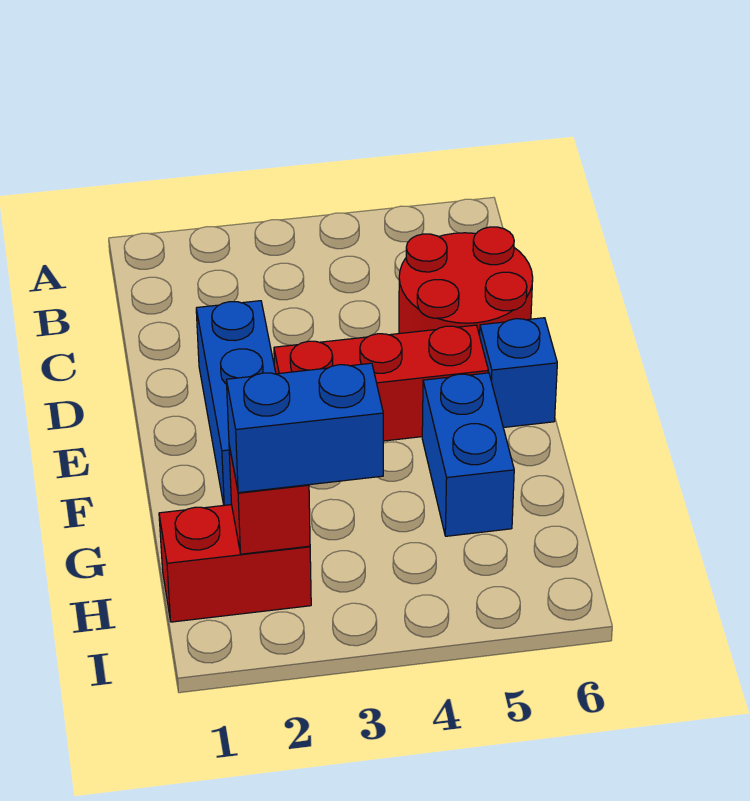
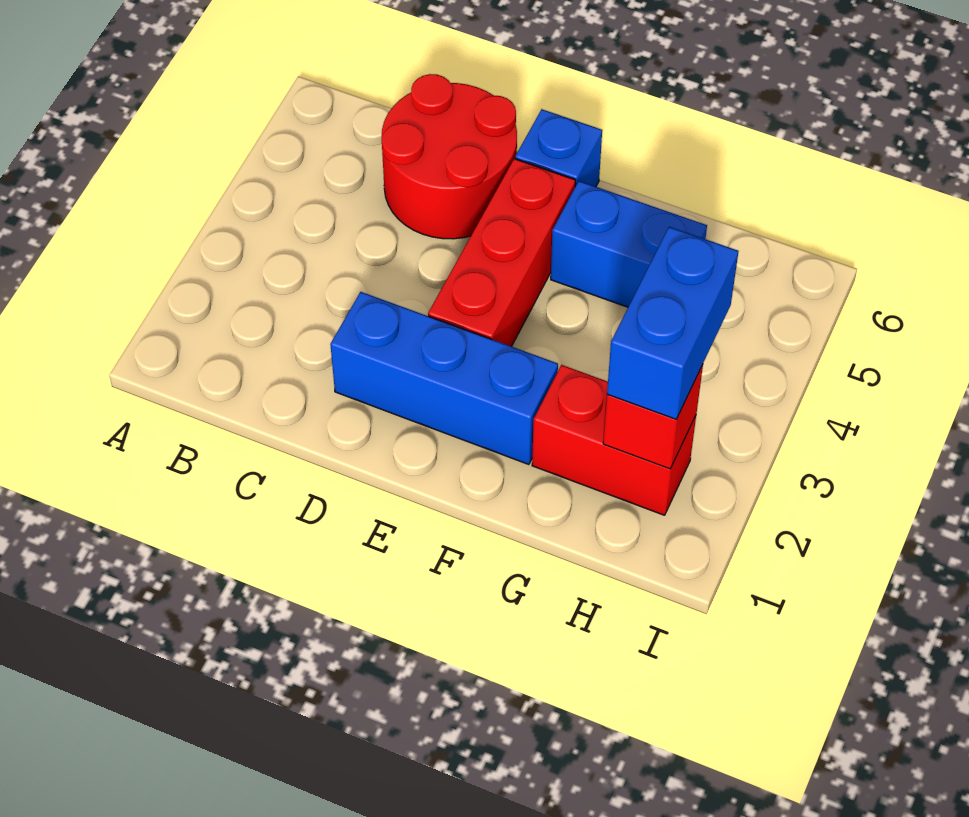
red 1x2 brick [159,505,311,622] -> red 1x2 brick turned to [532,365,696,515]

